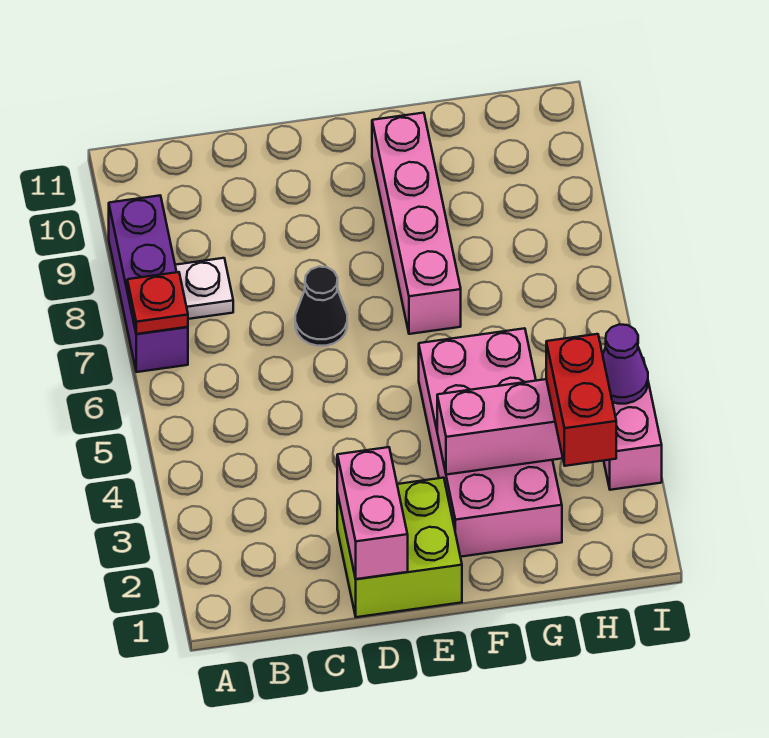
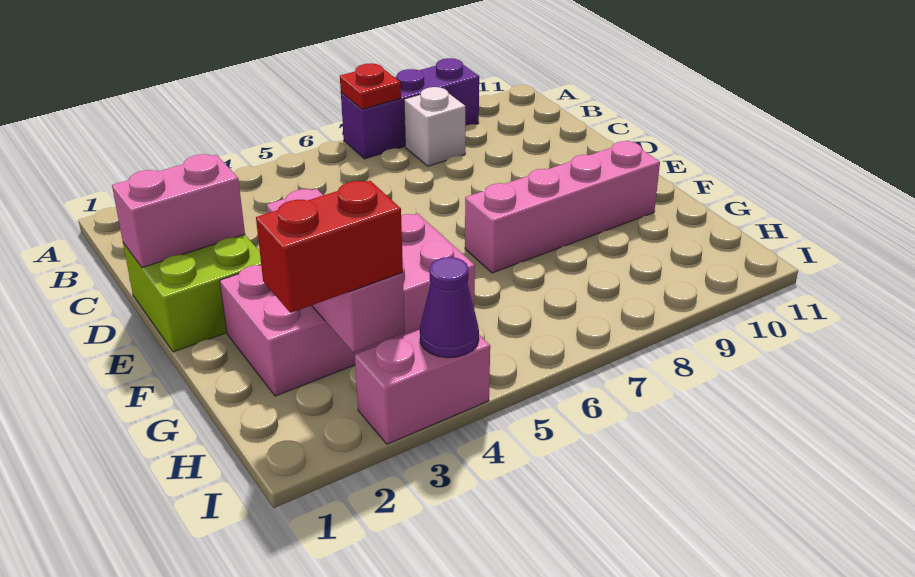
white 1x1 plate [175,258,233,319] -> white 1x1 brick [404,87,465,166]
black 1x1 cone [295,267,347,346] -> none

